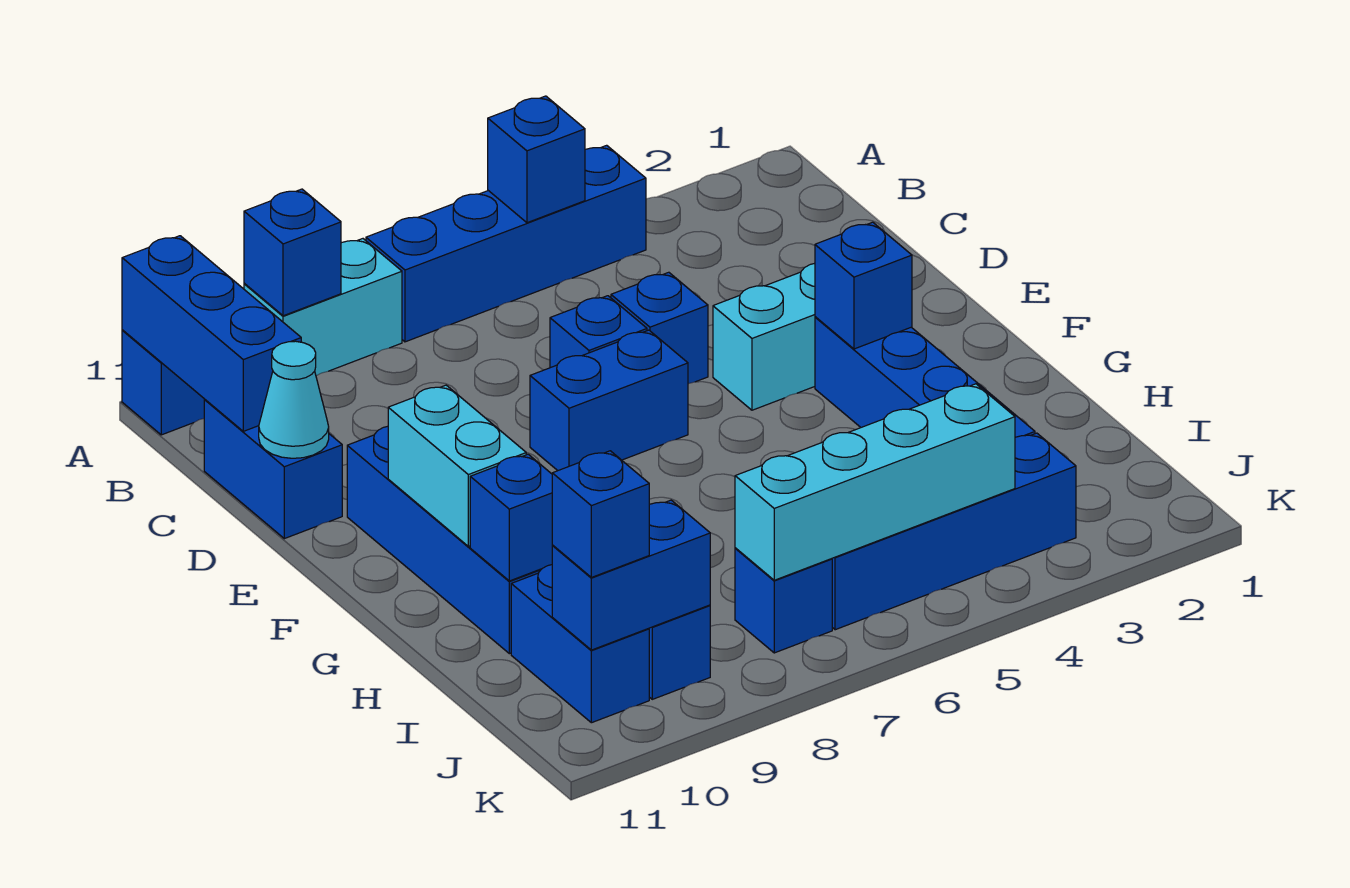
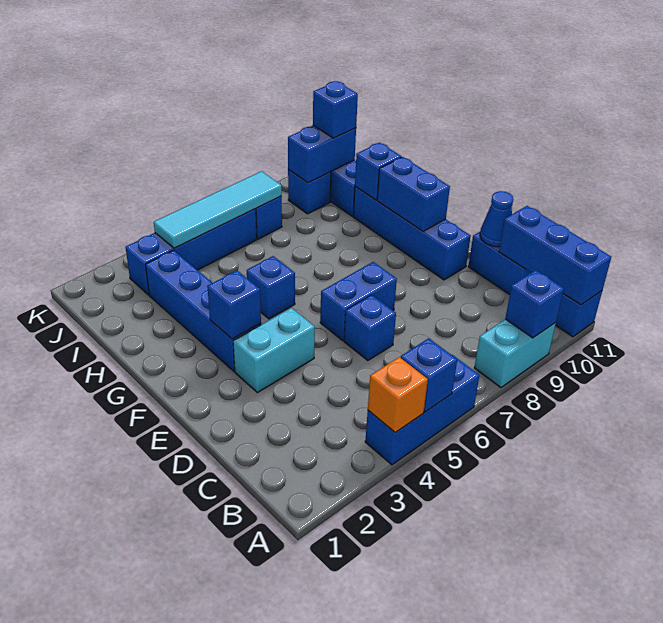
blue 1x4 brick [366,145,646,342] -> blue 1x3 brick [365,355,480,465]
none -> orange 1x1 brick [368,357,428,432]
blue 1x1 brick [611,272,708,384] -> blue 1x1 brick moved to [247,256,295,319]
cyan 1x1 cone [259,341,329,458] -> blue 1x1 cone [480,191,513,247]
cyan 1x2 brick [388,385,526,546] -> blue 1x2 brick [377,157,450,231]
cyan 1x4 brick [735,384,1015,580] -> cyan 1x4 tile [154,171,282,248]

